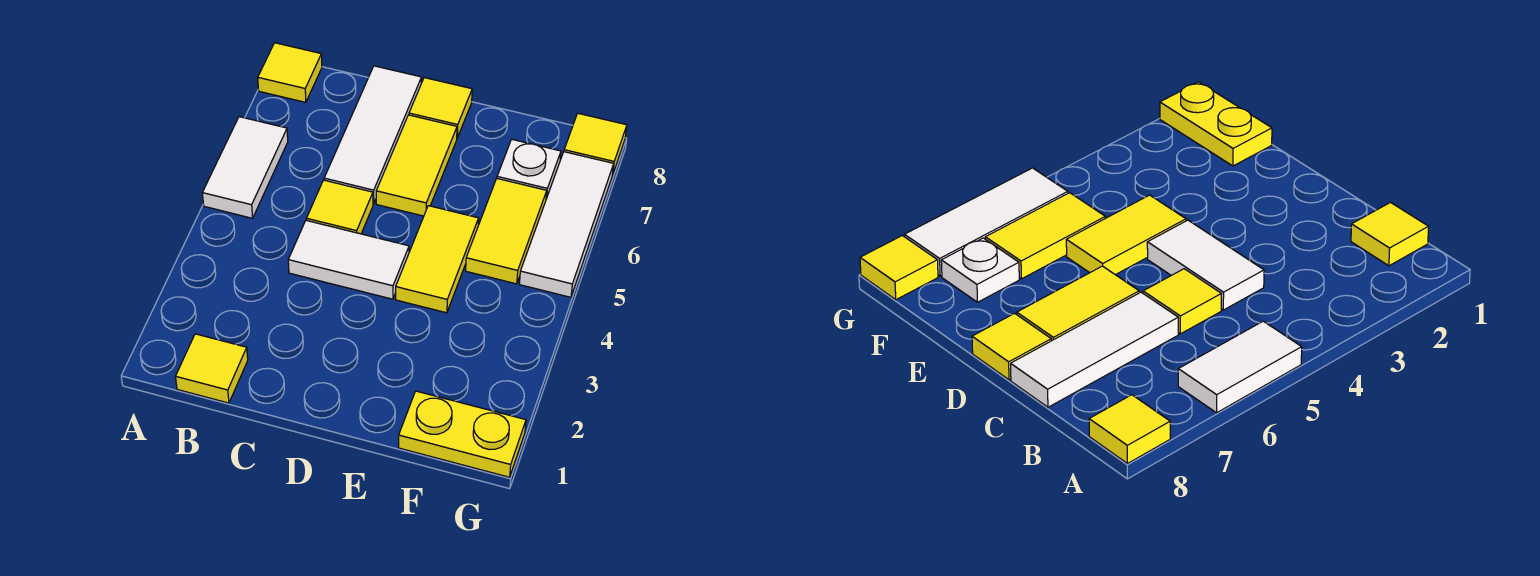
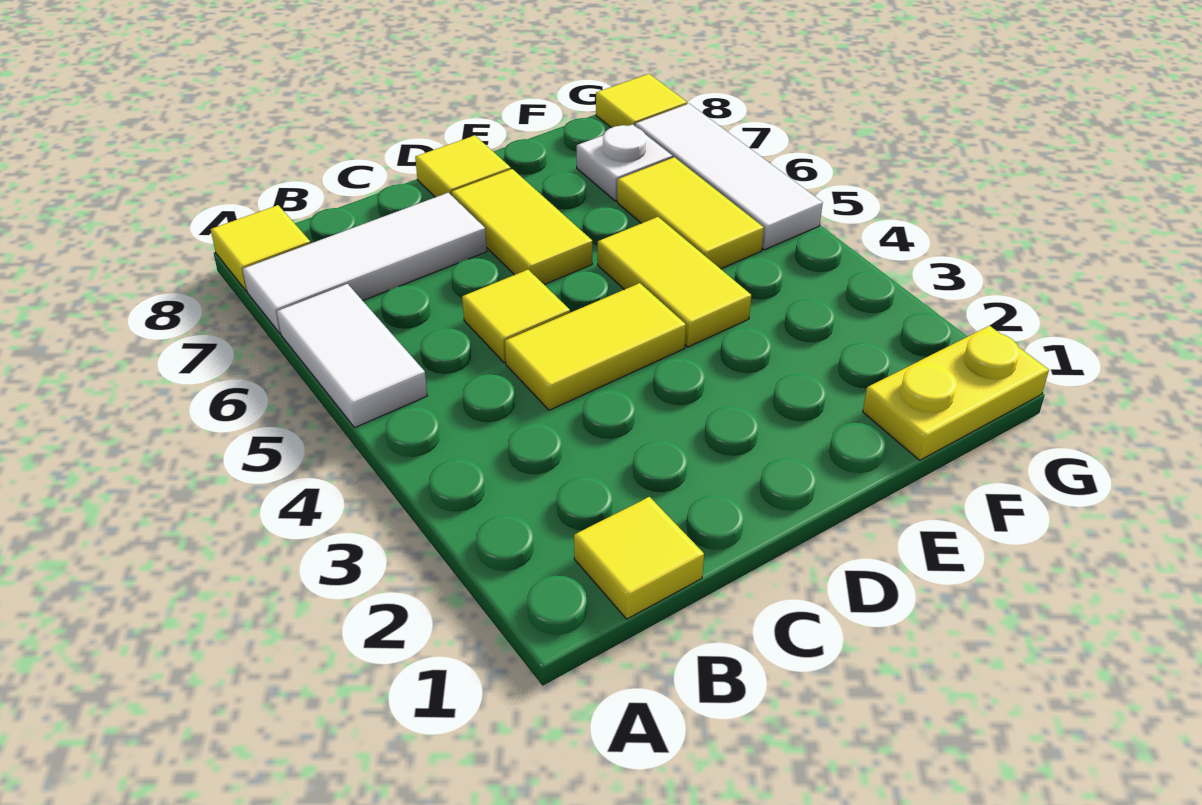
white 1x2 tile [288,220,409,299] -> yellow 1x2 tile [505,283,686,410]
white 1x3 tile [324,66,422,204] -> white 1x3 tile turned to [243,193,487,333]

